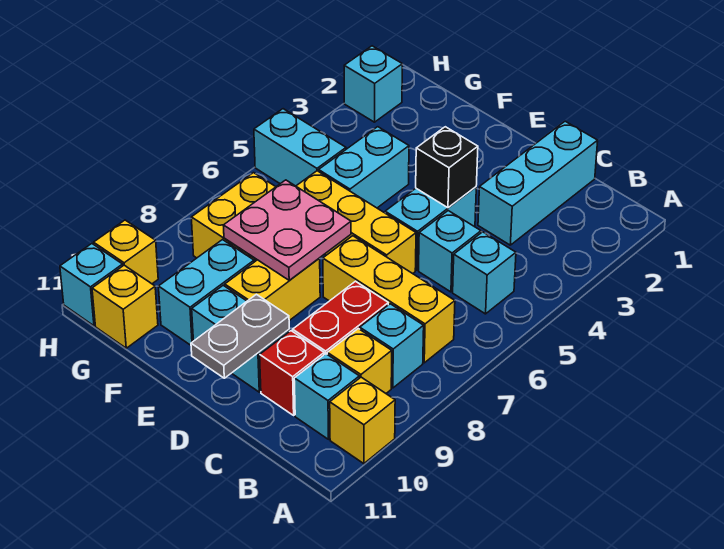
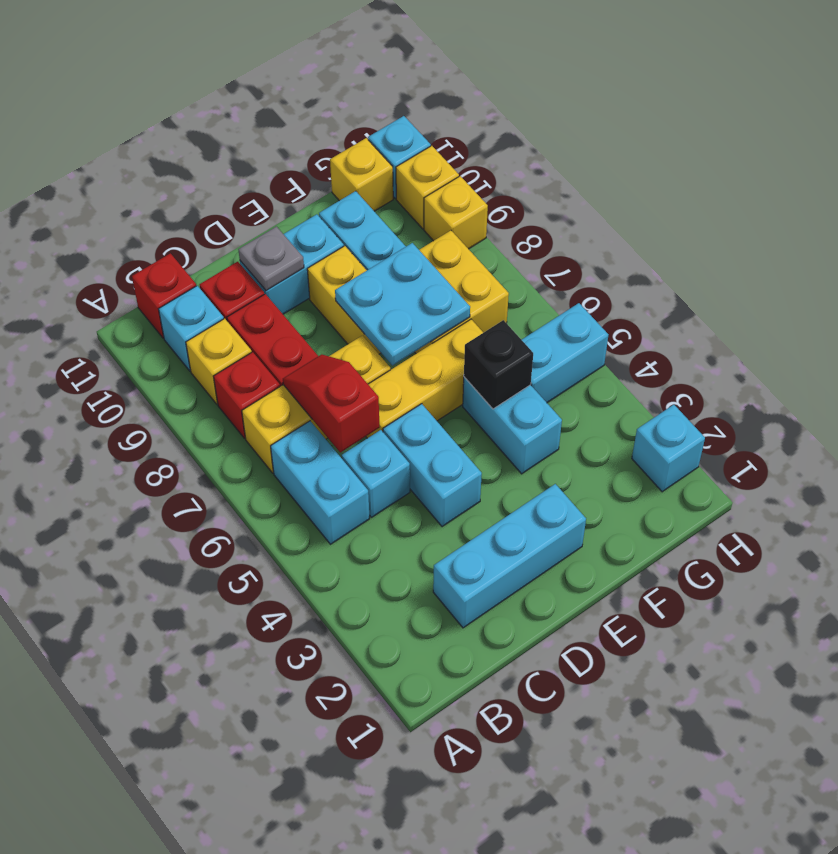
yellow 1x1 brick [330,377,395,464] -> yellow 1x1 brick moved to [424,176,488,249]
cyan 1x1 brick [453,232,516,314] -> cyan 1x2 brick [271,421,370,544]
cyan 1x1 brick [360,304,424,388] -> red 1x1 brick [214,352,280,438]
none -> red 1x1 brick [132,253,196,338]
cyan 1x3 brick [478,121,598,245] -> cyan 1x3 brick turned to [433,484,586,628]
none -> red 1x2 slope [283,354,380,452]
black 1x1 brick [416,127,478,208] -> black 1x1 brick moved to [464,320,533,409]
grey 1x2 plate [191,294,289,378] -> grey 1x1 plate [238,227,304,291]
pink 2x2 plate [223,180,351,280] -> cyan 2x2 plate [335,243,470,366]

